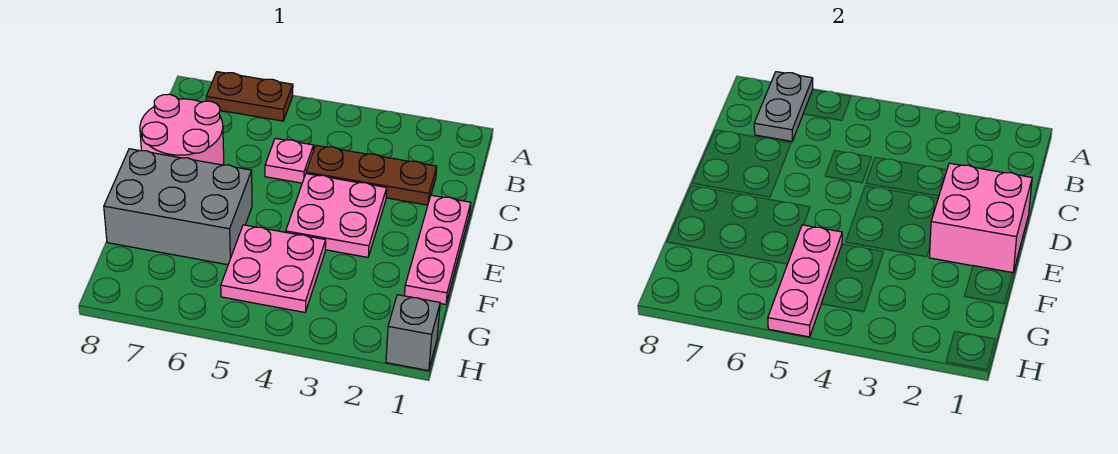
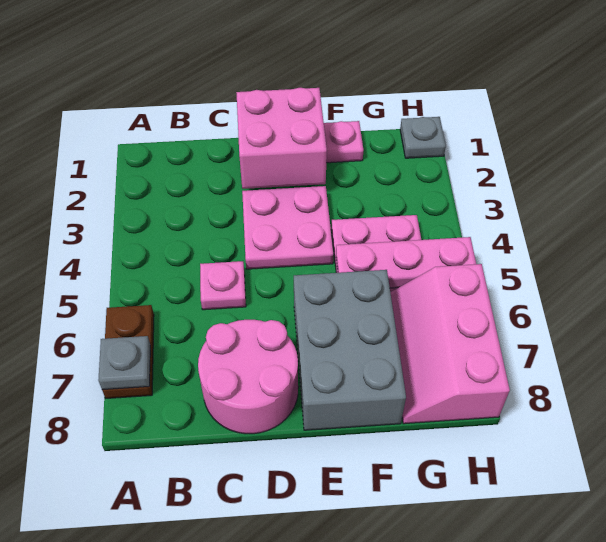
grey 1x2 plate [754,72,813,141] -> grey 1x1 plate [98,336,150,390]
brown 1x3 plate [306,145,437,205] -> none
none -> pink 2x3 slope [390,264,510,424]
grey 1x1 brick [386,295,440,371] -> grey 1x1 plate [400,117,446,158]

